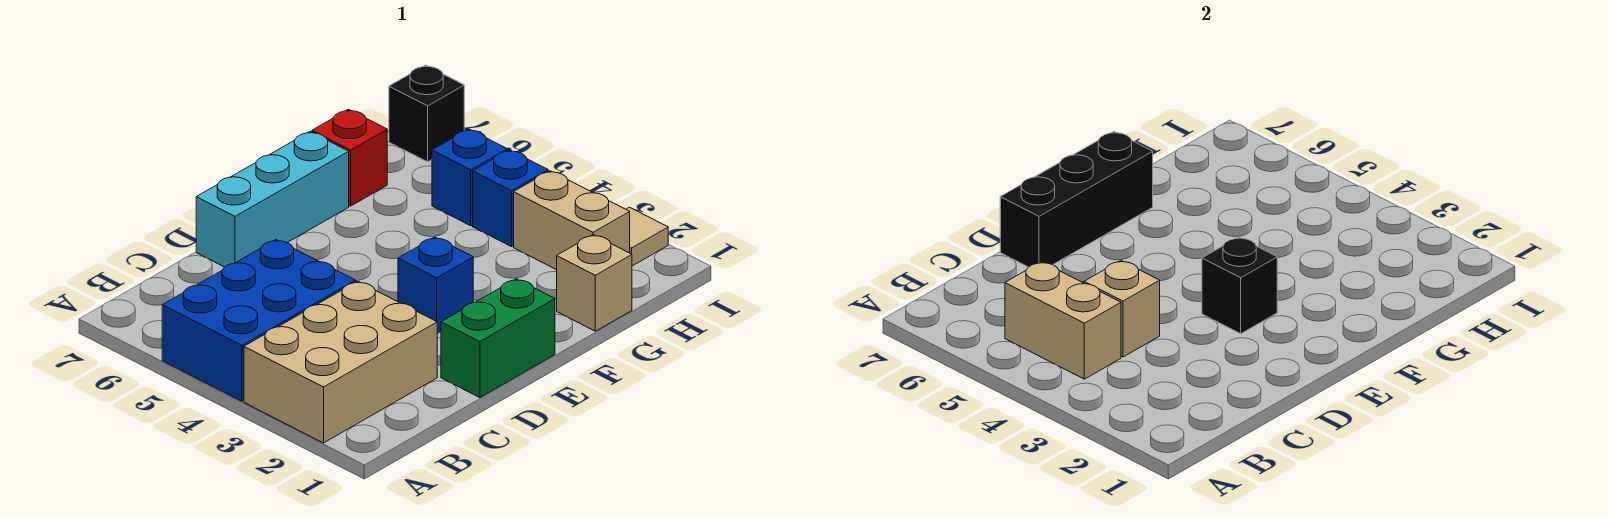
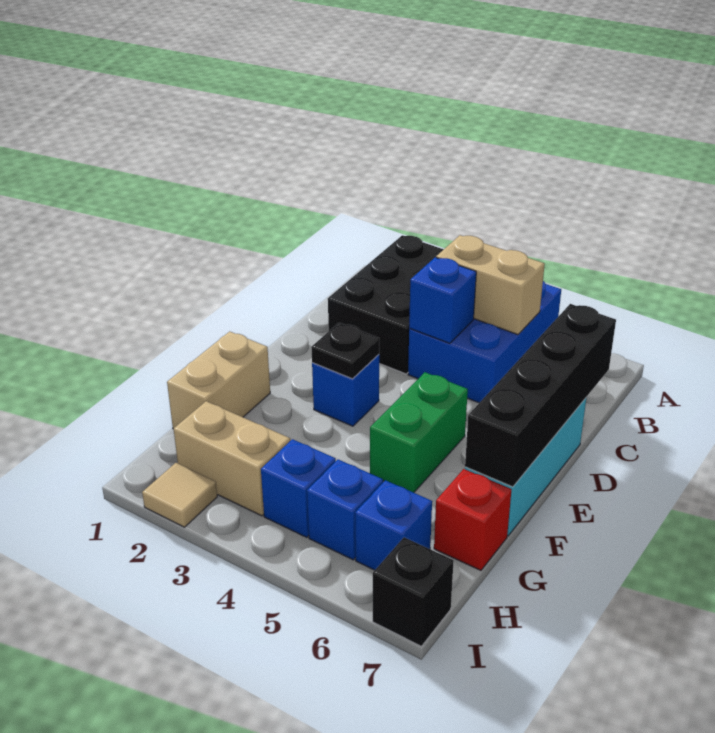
tan 2x3 brick [244,281,437,443] -> black 2x3 brick [328,235,444,374]
tan 1x1 brick [1084,260,1160,357] -> blue 1x1 brick [409,257,476,343]
green 1x2 brick [441,279,555,398] -> green 1x2 brick moved to [370,372,468,493]
black 1x3 brick [1000,132,1153,267] -> black 1x4 brick [465,304,616,487]
black 1x1 brick [1202,237,1277,334] -> black 1x1 plate [311,323,379,379]
tan 1x1 brick [557,235,632,331] -> tan 1x2 brick [167,331,270,429]
none -> blue 1x1 brick [355,480,432,570]

